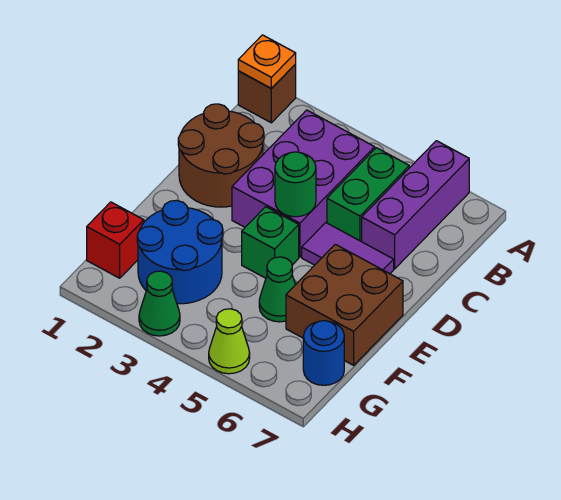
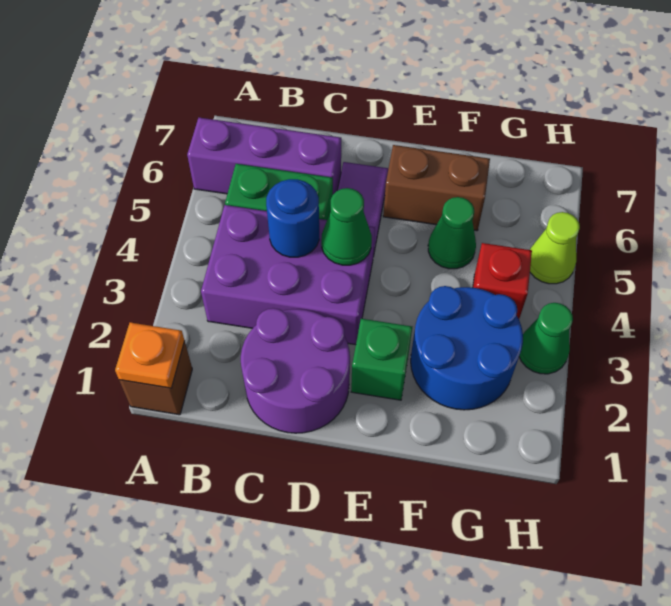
brown 2x2 round brick [178,104,264,207] -> purple 2x2 round brick [241,308,350,433]
green 1x1 round brick [275,152,316,217] -> green 1x1 cone [321,188,372,265]
green 1x1 brick [242,207,299,278] -> green 1x1 brick moved to [351,319,412,400]
brown 2x2 brick [286,244,403,365] -> brown 1x2 brick [383,145,490,231]
red 1x1 brick [87,202,144,278] -> red 1x1 brick moved to [473,243,532,319]
blue 1x1 round brick [303,321,344,385] -> blue 1x1 round brick moved to [266,179,319,257]

